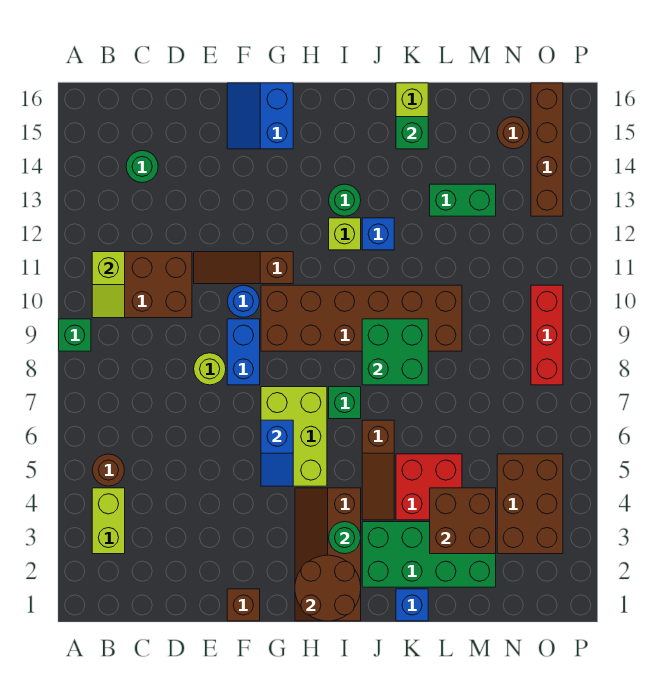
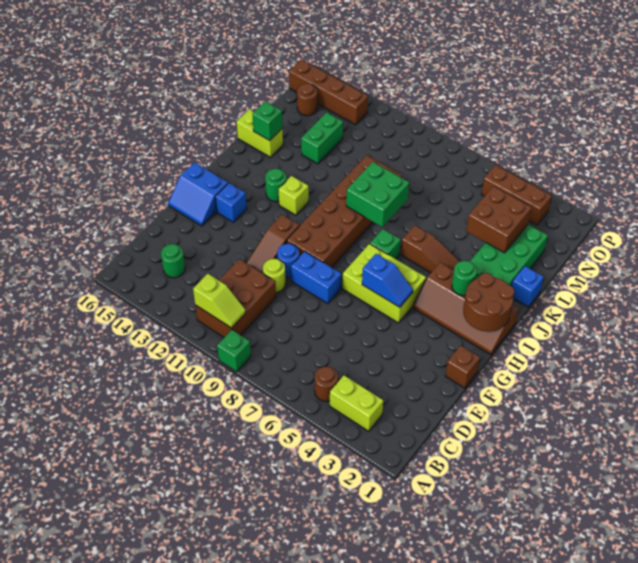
lime 1x1 round brick [194,353,226,385] -> lime 1x1 round brick moved to [263,259,286,292]
blue 1x1 brick [362,218,394,250] -> blue 1x1 brick moved to [215,183,247,222]
red 2x2 brick [396,454,462,520] -> none
brown 2x3 brick [497,454,563,554] -> brown 1x3 brick [482,165,552,225]
red 1x3 brick [531,285,563,385] -> none

